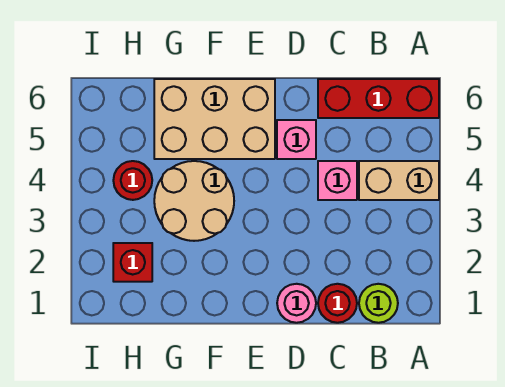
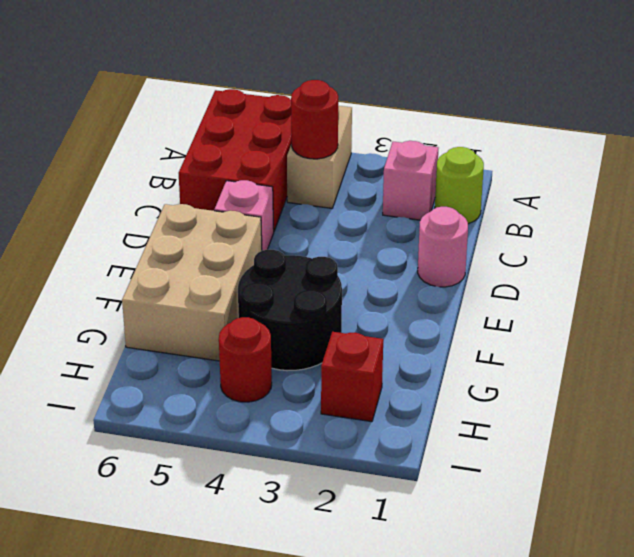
red 1x3 brick [318,79,439,118] -> red 2x3 brick [179,89,292,231]
red 1x1 round brick [318,284,357,323] -> red 1x1 round brick moved to [291,80,338,159]
pink 1x1 brick [318,161,357,200] -> pink 1x1 brick moved to [383,141,438,220]
tan 2x2 round brick [154,161,234,241] -> black 2x2 round brick [238,250,342,371]

